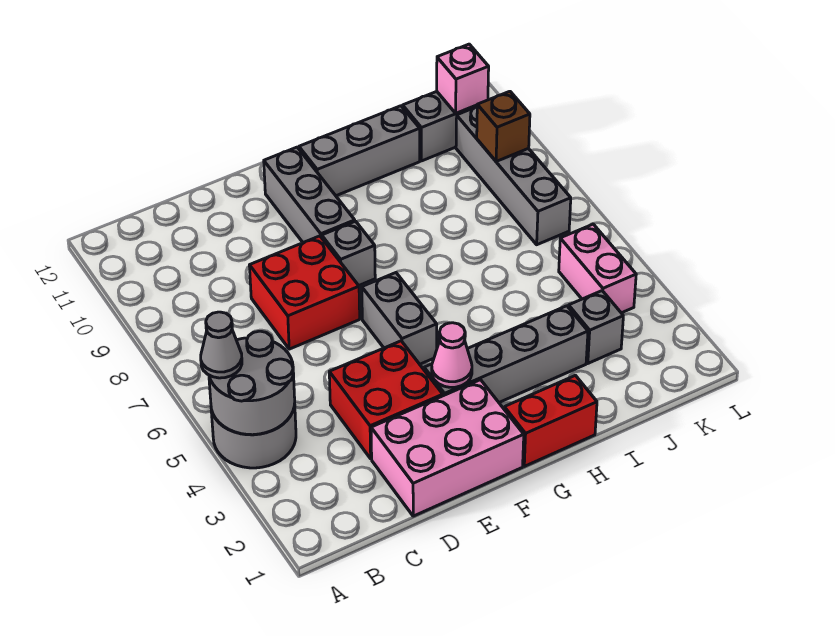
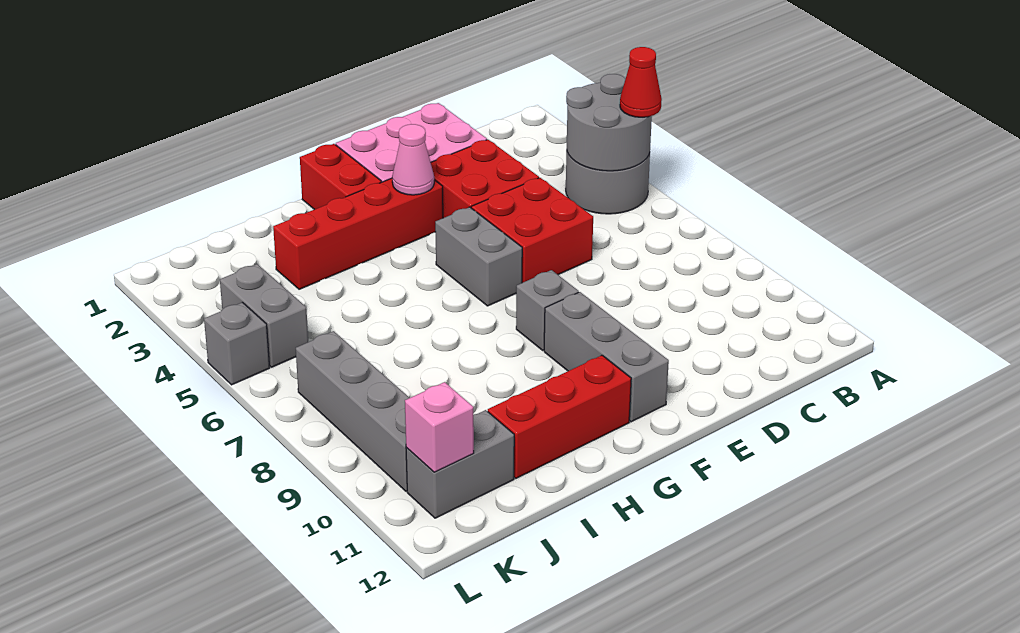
grey 1x1 cone [201,312,242,378] -> red 1x1 cone [620,47,662,117]
red 2x2 brick [249,236,360,349] -> red 2x2 brick moved to [471,178,593,283]
grey 1x4 brick [424,306,588,402] -> red 1x4 brick [273,178,443,289]
red 1x2 brick [504,375,597,466] -> red 1x2 brick turned to [300,144,381,210]
grey 1x3 brick [299,106,420,196] -> red 1x3 brick [488,355,631,478]
grey 1x1 brick [568,291,623,363] -> grey 1x1 brick moved to [204,302,270,385]
pink 1x2 brick [559,224,636,313] -> grey 1x2 brick [220,264,308,367]
brown 1x1 brick [477,91,530,161] -> none

